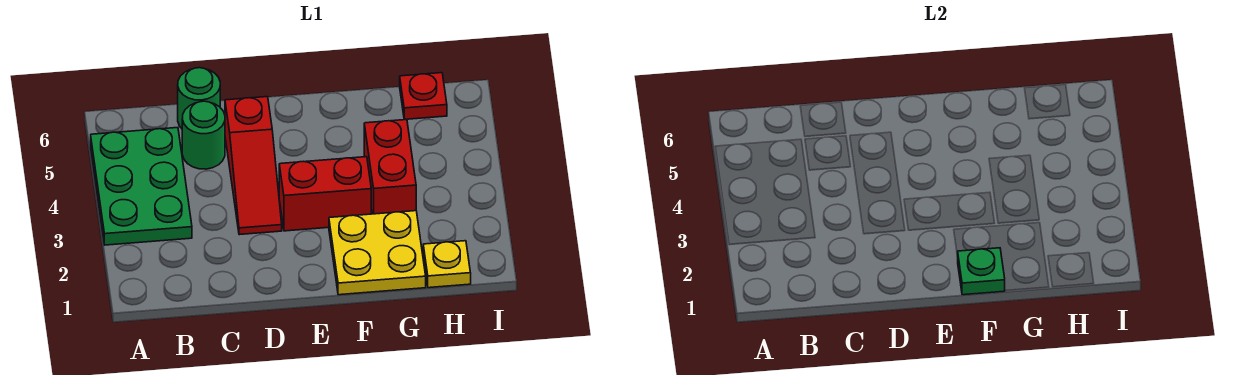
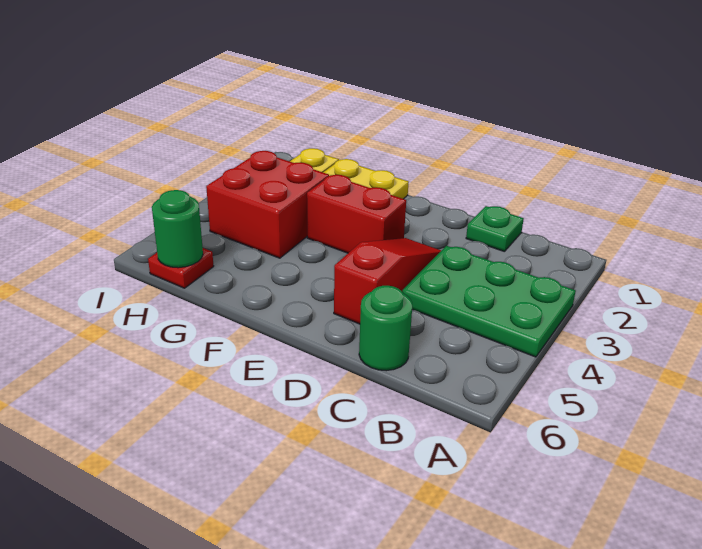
green 2x3 plate [91,128,192,245] -> green 2x3 plate turned to [402,246,576,357]
green 1x1 round brick [182,101,225,169] -> green 1x1 round brick moved to [152,190,203,268]
green 1x1 plate [958,248,1005,295] -> green 1x1 plate moved to [466,206,524,252]
red 1x2 brick [364,120,416,214] -> red 2x2 brick [206,151,329,258]

